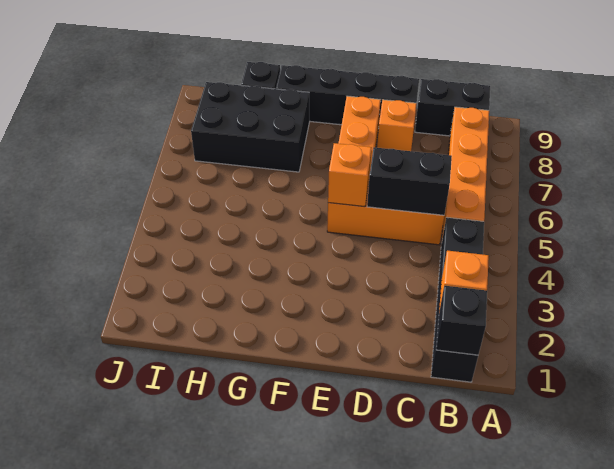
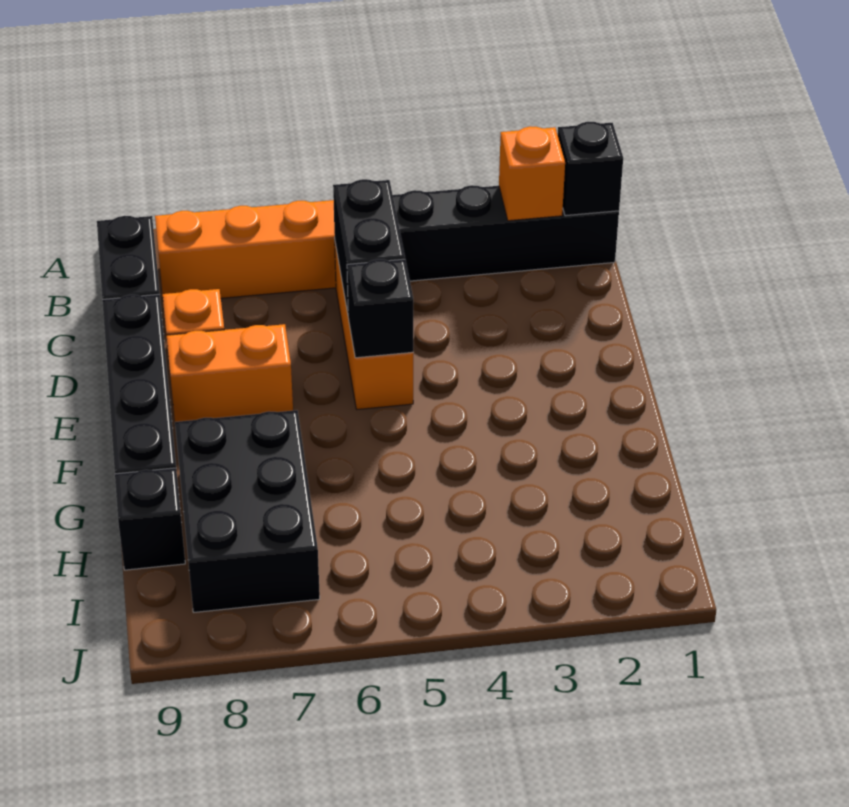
orange 1x1 brick [328,143,372,207] -> black 1x1 brick [347,259,413,358]

